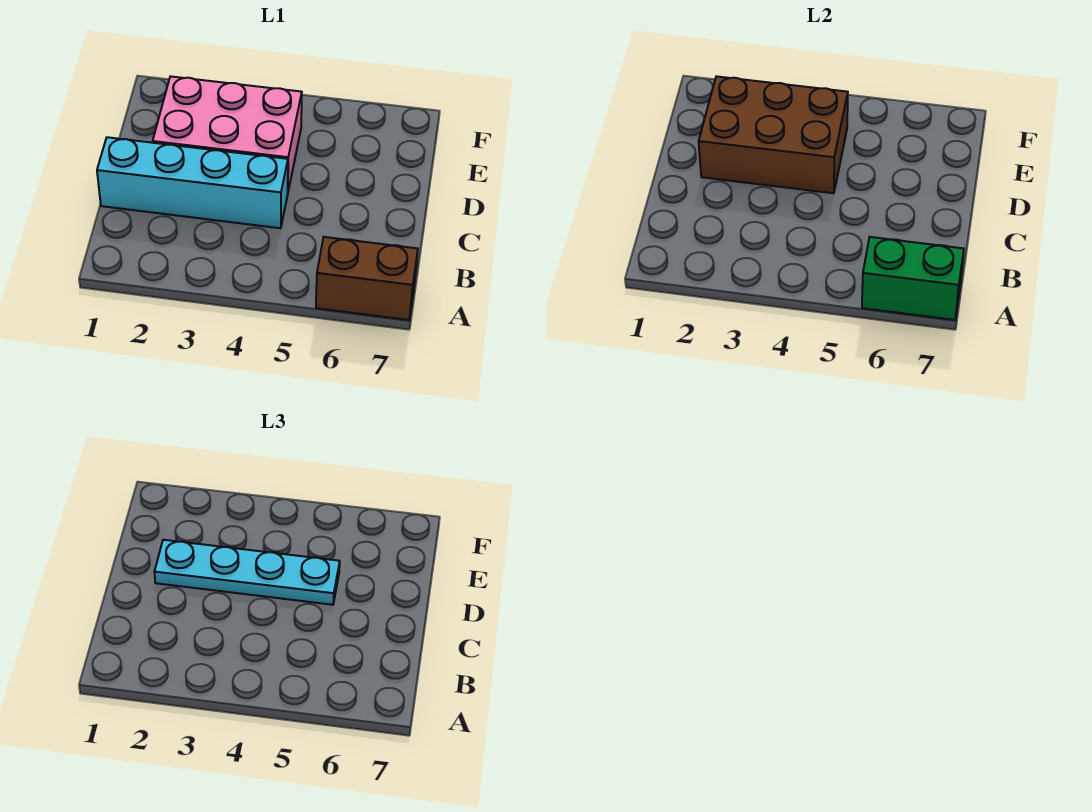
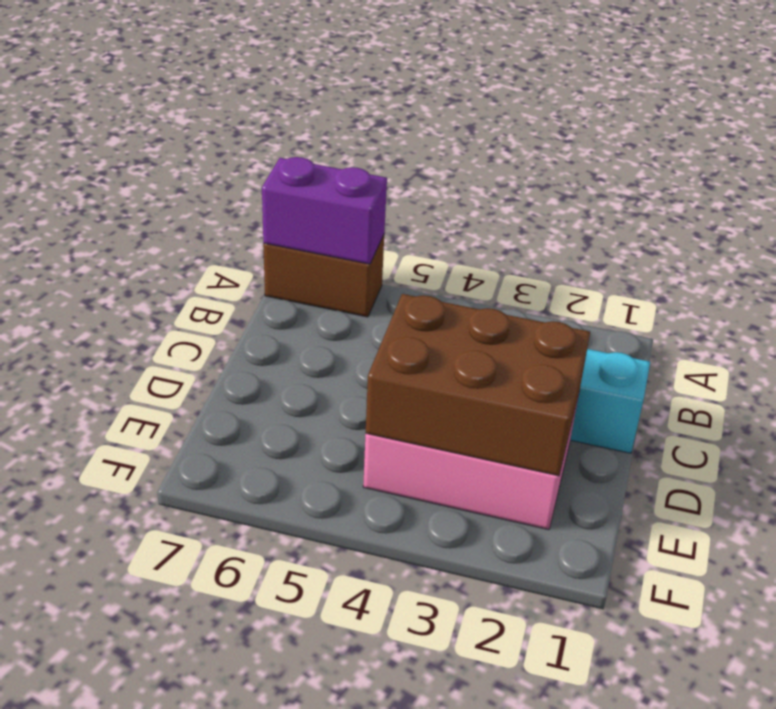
green 1x2 brick [862,237,964,320] -> purple 1x2 brick [262,157,387,264]
cyan 1x4 plate [154,540,340,605] -> none

